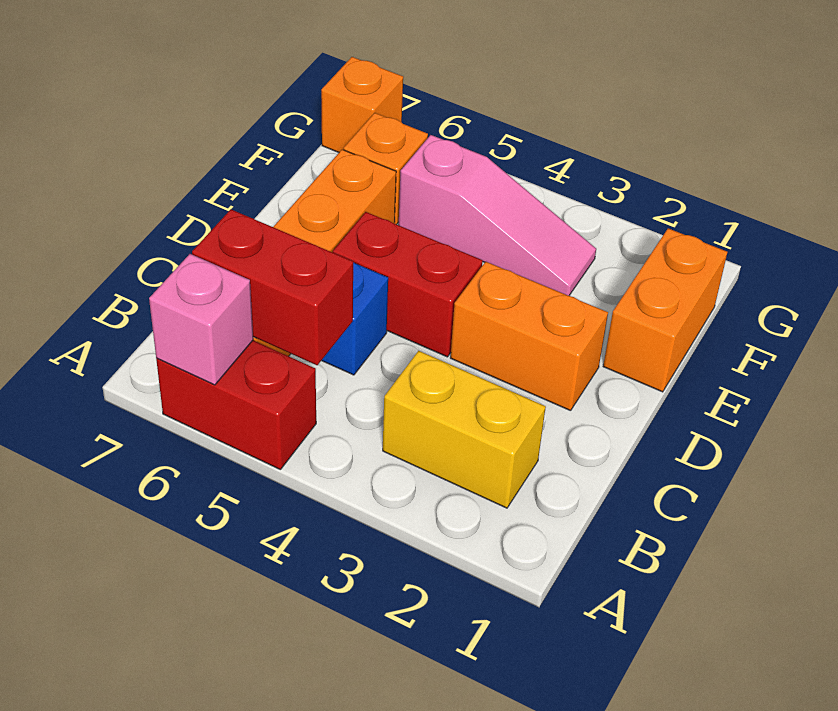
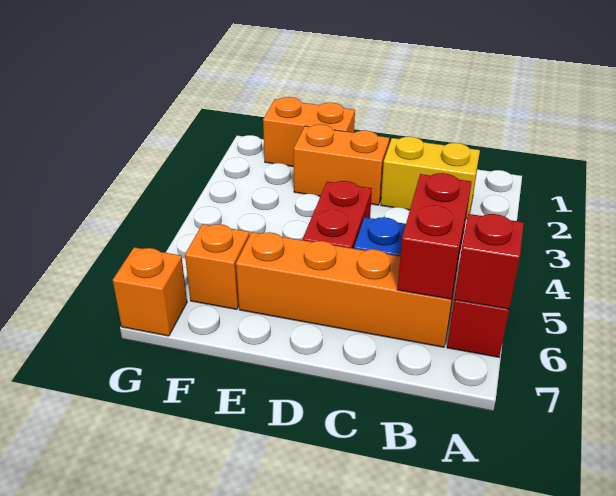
pink 1x1 brick [149,254,253,385] -> red 1x1 brick [454,214,524,309]
yellow 1x2 brick [383,351,546,508] -> yellow 1x2 brick turned to [381,137,480,219]
orange 1x2 brick [450,262,608,411] -> orange 1x2 brick turned to [294,124,389,205]
pink 1x3 slope [399,135,596,296] -> none

